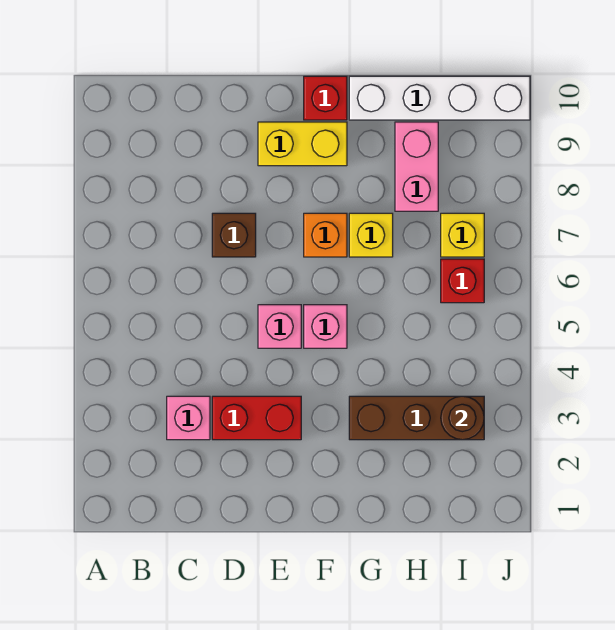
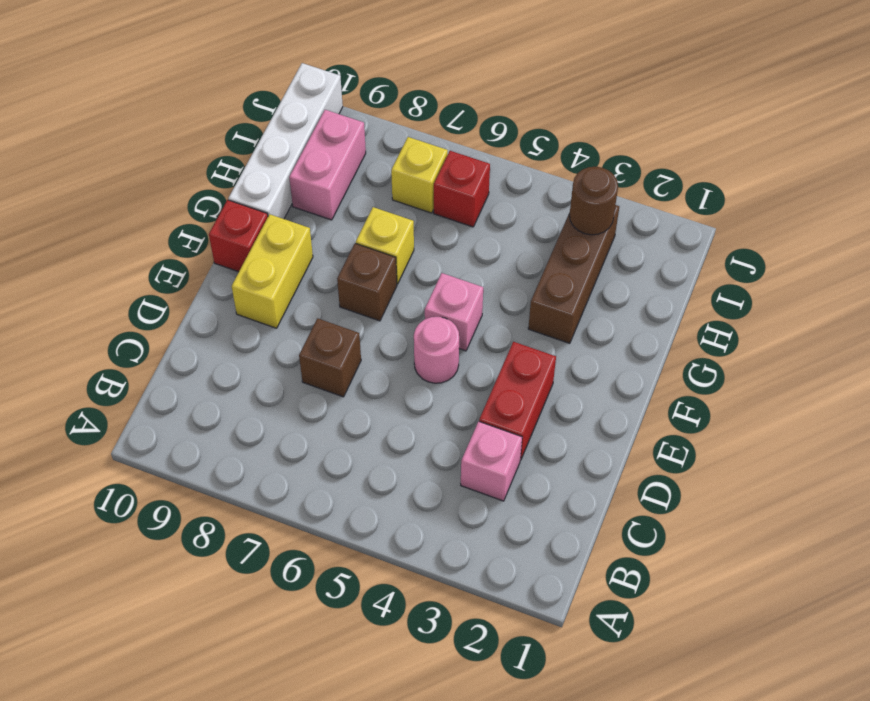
pink 1x1 brick [258,305,301,348] -> pink 1x1 round brick [414,317,459,383]
orange 1x1 brick [304,213,347,257] -> brown 1x1 brick [337,243,397,321]
pink 1x2 brick [395,122,438,211] -> pink 1x2 brick turned to [289,110,366,220]

